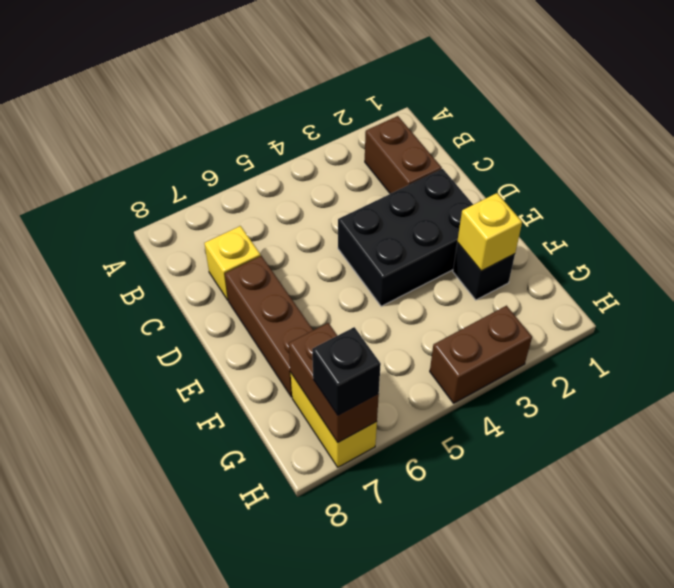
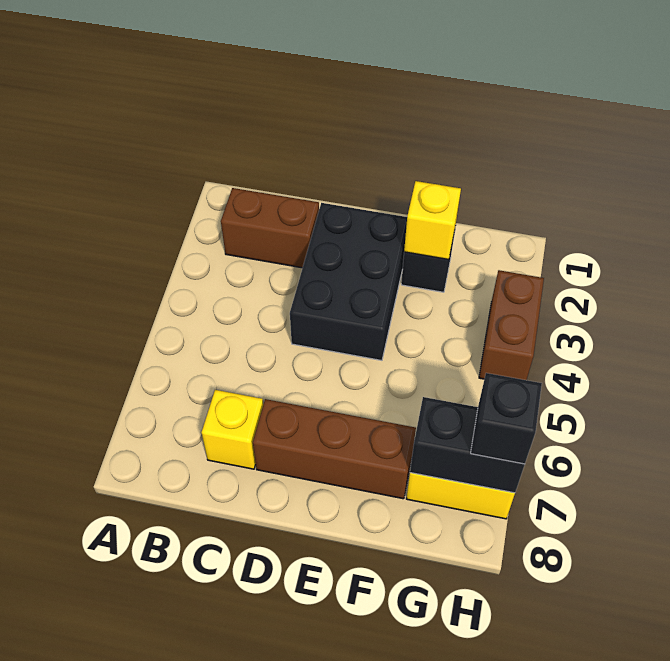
brown 1x2 brick [289,323,379,442] -> black 1x2 brick [410,397,525,493]

